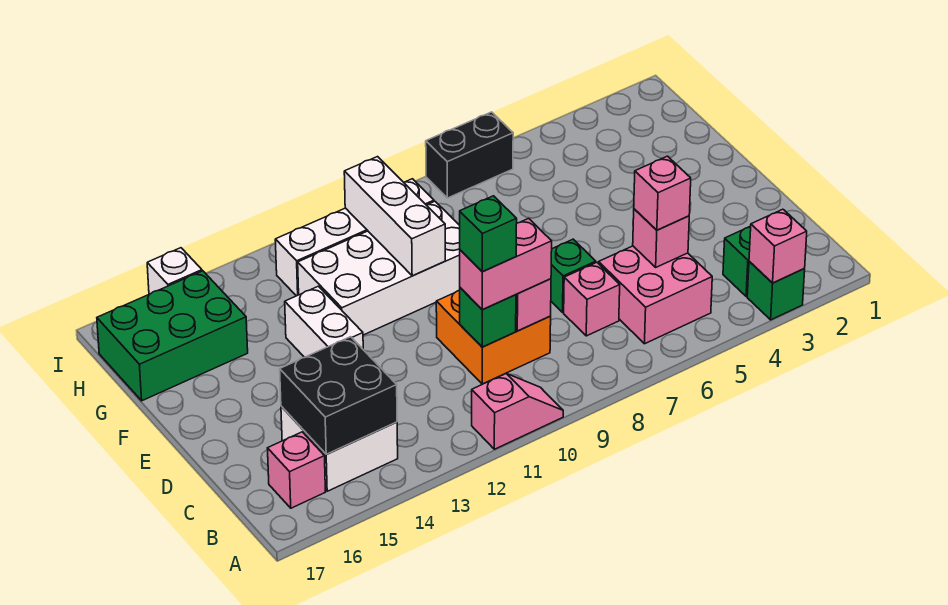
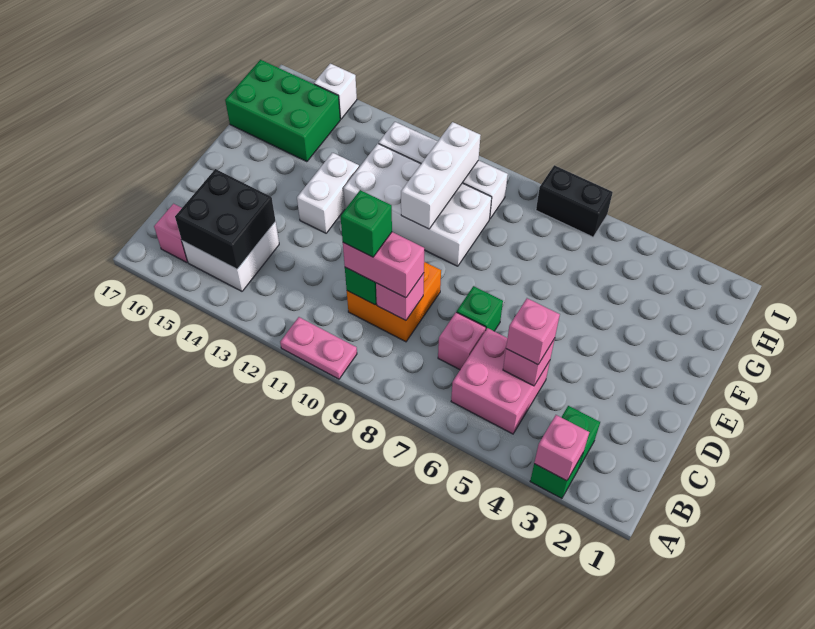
pink 1x2 slope [472,374,563,449] -> pink 1x2 plate [280,317,357,379]

